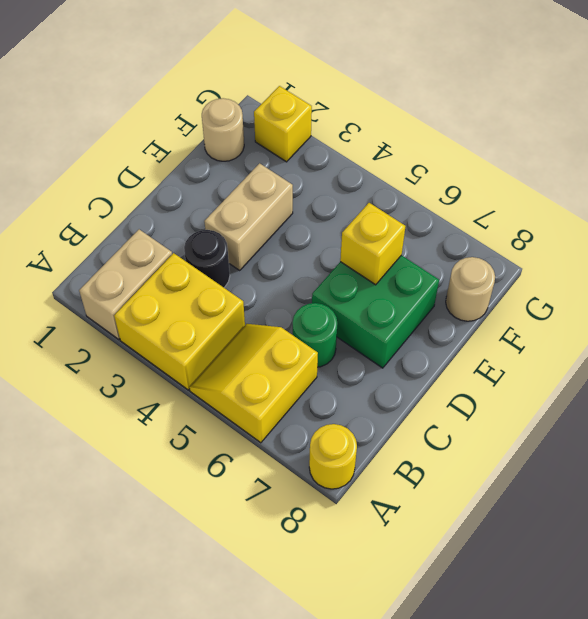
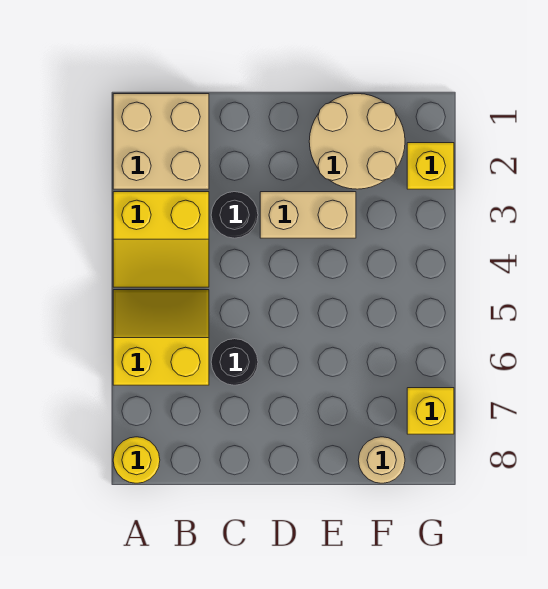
tan 1x2 brick [79,229,172,339] -> tan 2x2 brick [113,94,209,189]
yellow 2x2 brick [114,253,245,390] -> yellow 2x2 slope [113,192,209,287]
green 1x1 round brick [293,303,337,367] -> black 1x1 round brick [211,339,258,385]
green 2x2 brick [312,255,439,368] -> none
yellow 1x1 brick [340,203,406,285] -> yellow 1x1 brick moved to [407,388,454,434]
tan 1x1 round brick [202,98,244,161] -> tan 2x2 round brick [309,94,405,189]

